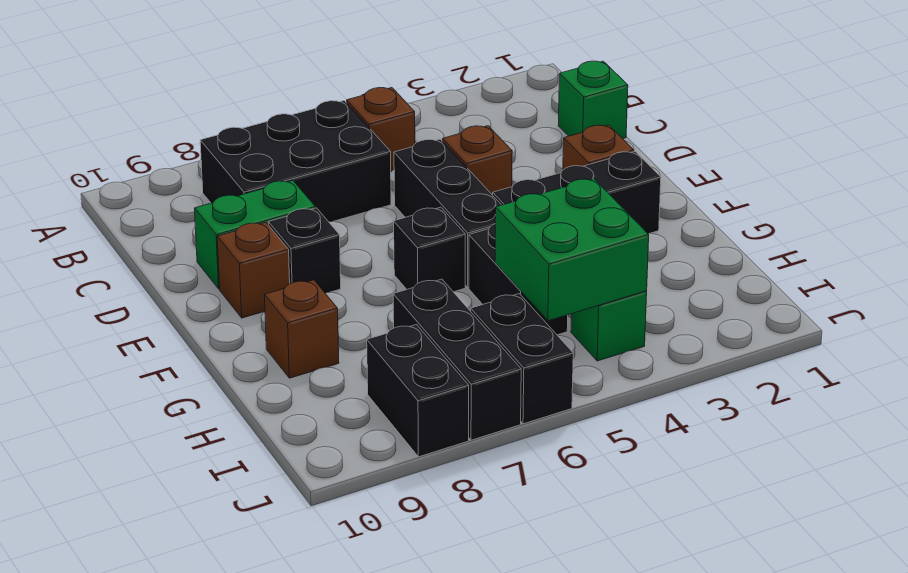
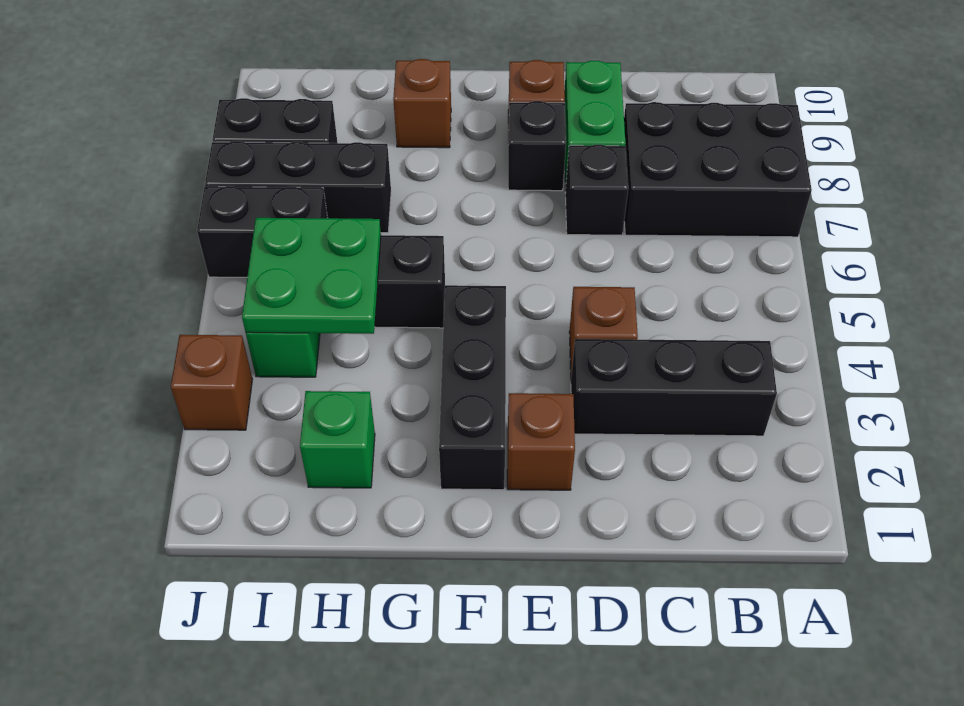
brown 1x1 brick [347,88,415,171] -> brown 1x1 brick moved to [171,335,253,430]
black 2x3 brick [200,101,391,222] -> black 2x3 brick turned to [624,102,812,237]
green 1x1 brick [558,61,628,139] -> green 1x1 brick moved to [300,391,375,488]
black 1x3 brick [394,139,501,287] -> black 1x3 brick moved to [571,339,777,436]
black 1x1 brick [394,207,465,292] -> black 1x1 brick moved to [565,145,628,235]
green 2x2 brick [495,179,649,321] -> green 2x2 plate [242,218,381,334]

